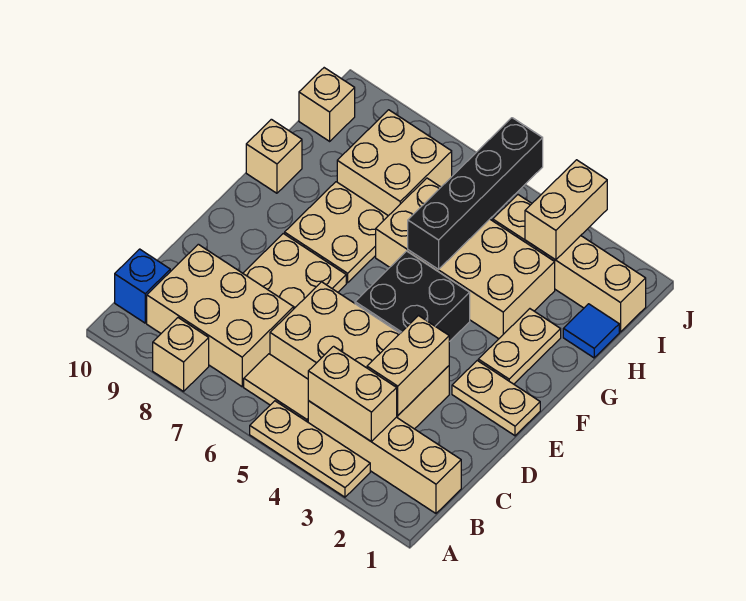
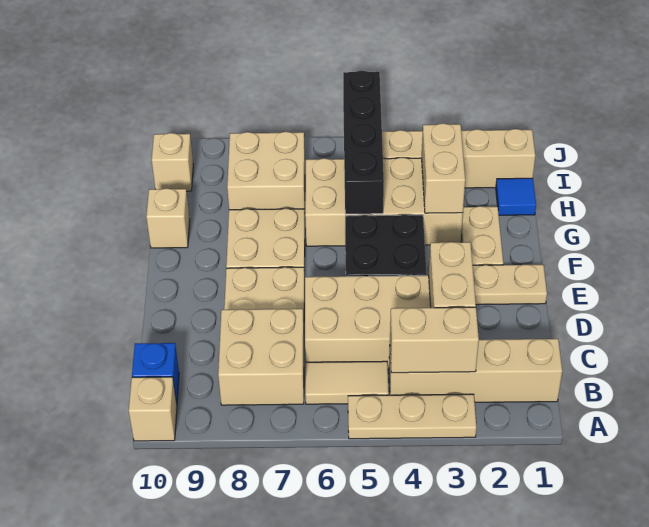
tan 1x1 brick [153,318,209,391] -> tan 1x1 brick moved to [129,377,177,441]
tan 2x3 brick [147,244,294,387] -> tan 2x2 brick [218,309,304,405]
tan 1x2 brick [525,160,607,260] -> tan 1x2 brick moved to [422,123,465,213]

